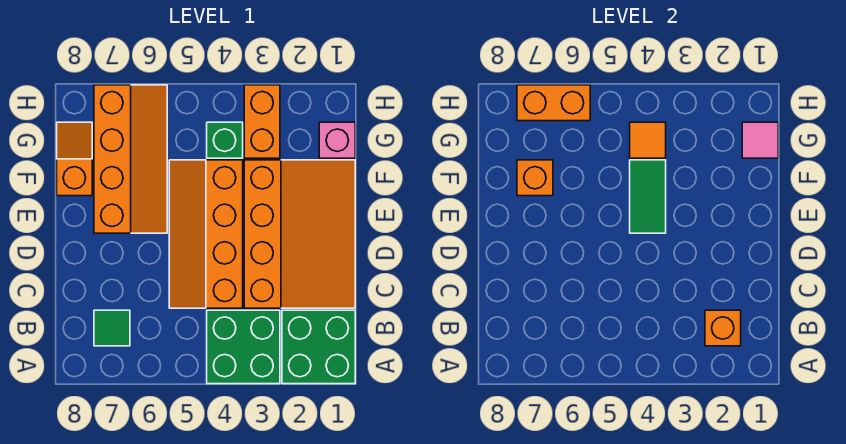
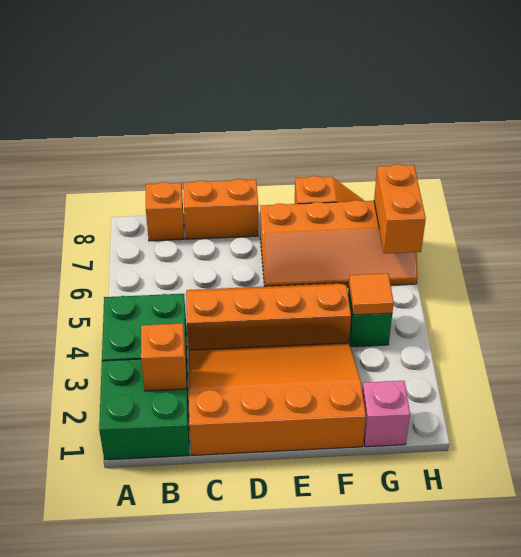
green 1x1 tile [94,310,130,346] -> none
orange 3x4 slope [244,160,355,308] -> orange 3x4 slope turned to [189,343,366,455]
green 1x2 tile [630,160,666,233] -> none
orange 1x1 brick [517,160,553,196] -> orange 1x1 brick moved to [146,182,184,241]
pink 1x1 tile [742,122,778,158] -> none
orange 1x2 brick [244,85,280,158] -> orange 1x2 brick moved to [183,179,258,239]

